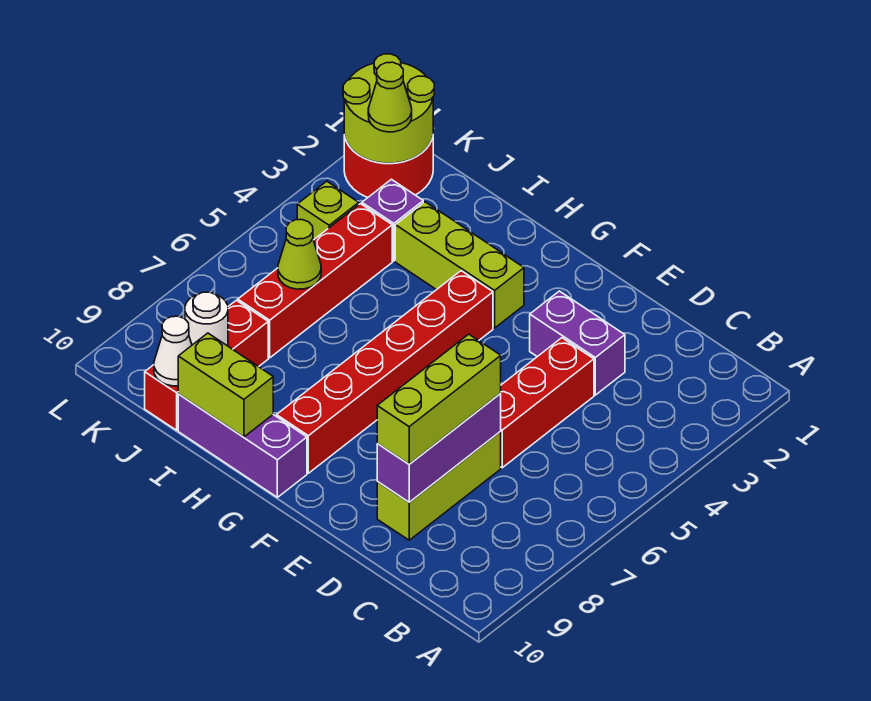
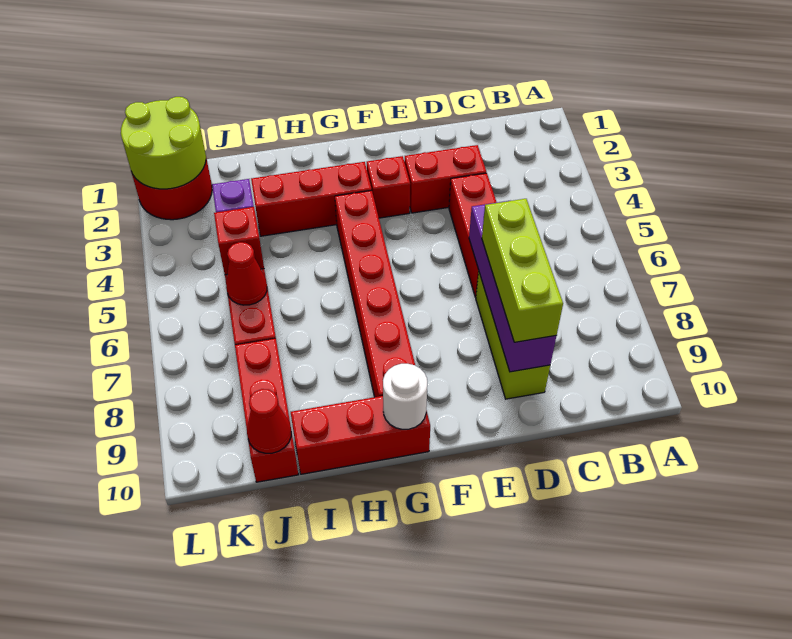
purple 1x2 brick [530,291,625,395] -> red 1x2 brick [404,145,486,213]
purple 1x3 brick [377,394,501,502] -> purple 1x4 brick [469,201,556,372]
none -> red 1x1 brick [367,156,410,218]
lime 1x3 brick [395,202,524,328] -> red 1x3 brick [251,162,372,236]
purple 1x3 brick [178,394,307,497] -> red 1x3 brick [291,396,430,474]
lime 1x2 brick [178,333,273,437] -> none
none -> red 1x1 brick [214,207,264,275]
lime 1x1 cone [278,220,321,289] -> red 1x1 cone [226,242,267,305]
white 1x1 round brick [185,292,228,346] -> white 1x1 round brick moved to [383,364,427,429]
white 1x1 cone [154,316,192,386] -> red 1x1 cone [247,389,291,453]
lime 1x1 cone [368,62,412,132] -> none
lime 1x1 brick [297,181,359,240] -> none

